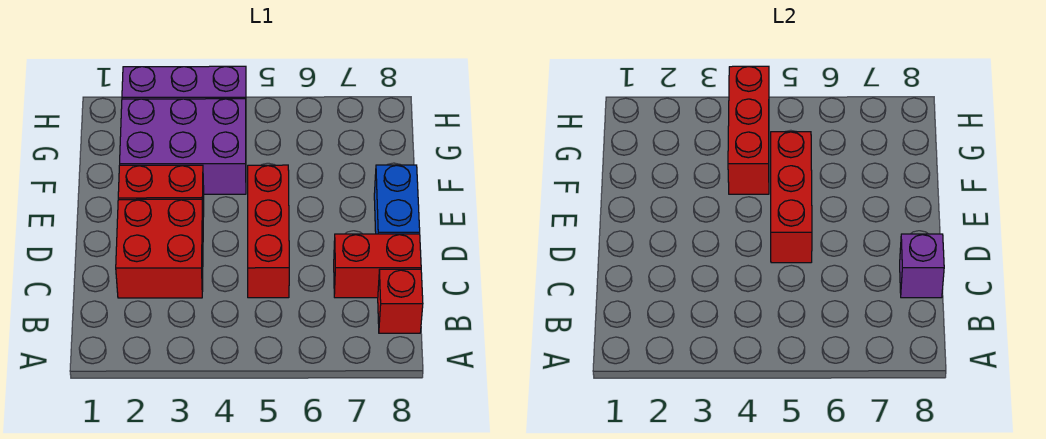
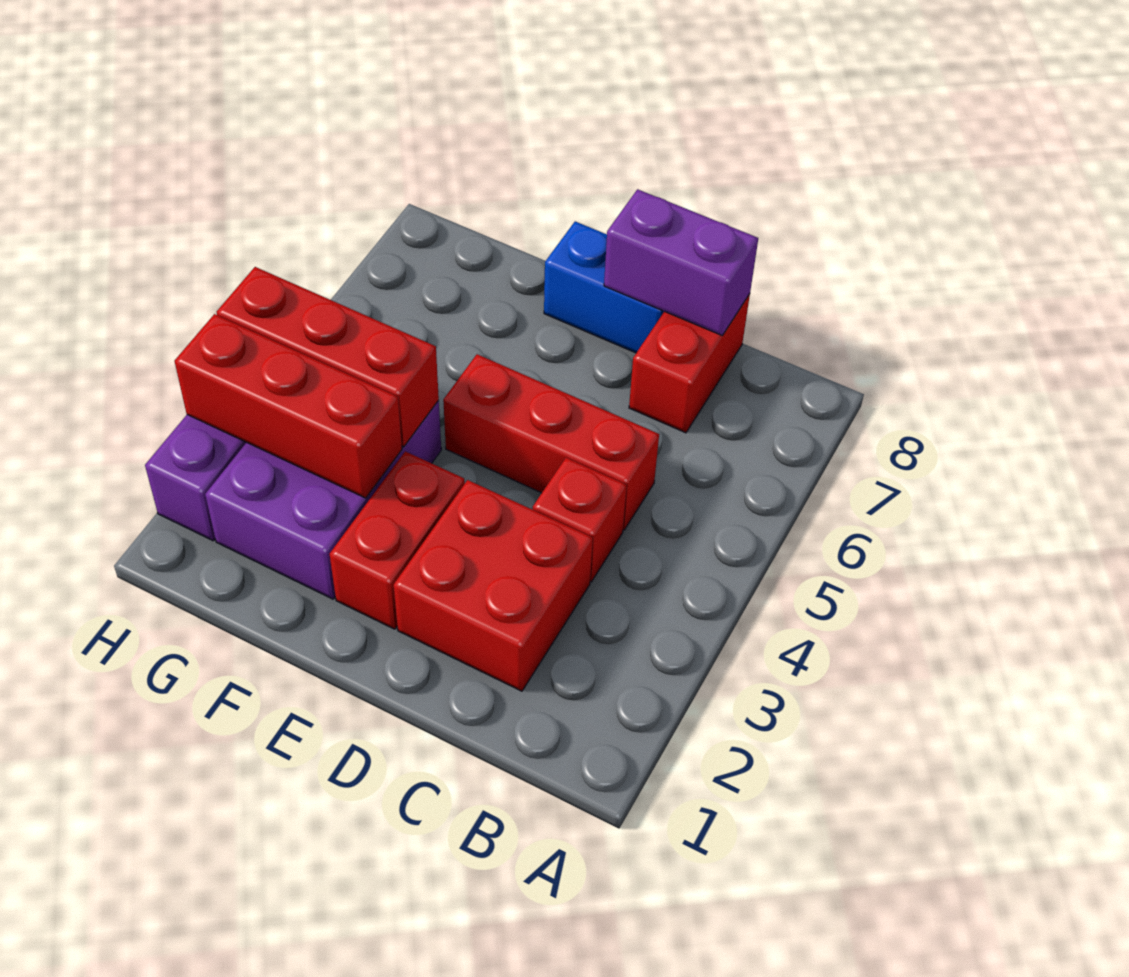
red 1x1 brick [378,269,423,333] -> red 1x1 brick moved to [533,458,627,582]
purple 1x1 brick [900,234,944,298] -> purple 1x2 brick [604,189,758,335]
red 1x3 brick [771,132,812,263] -> red 1x3 brick moved to [175,314,402,498]

